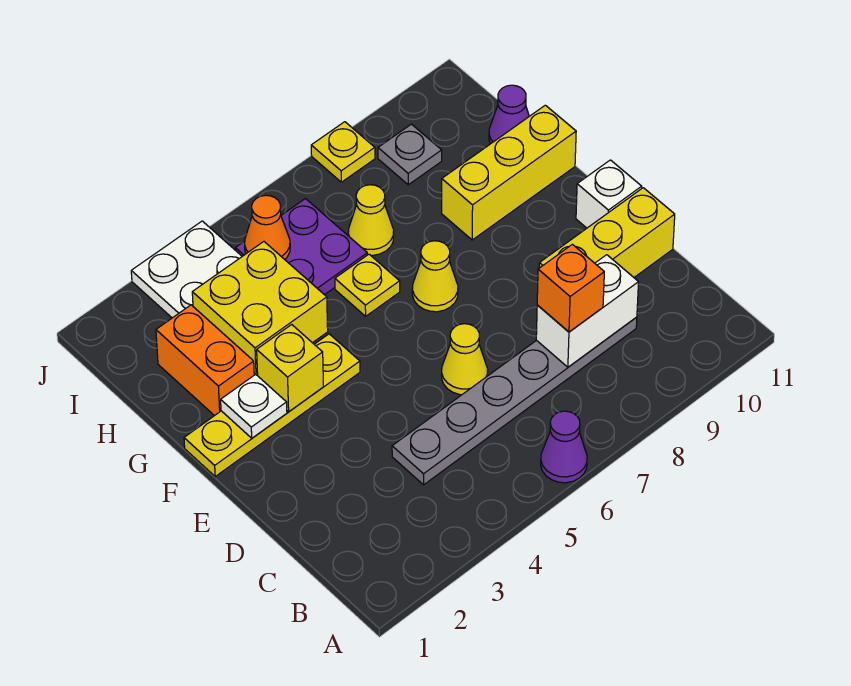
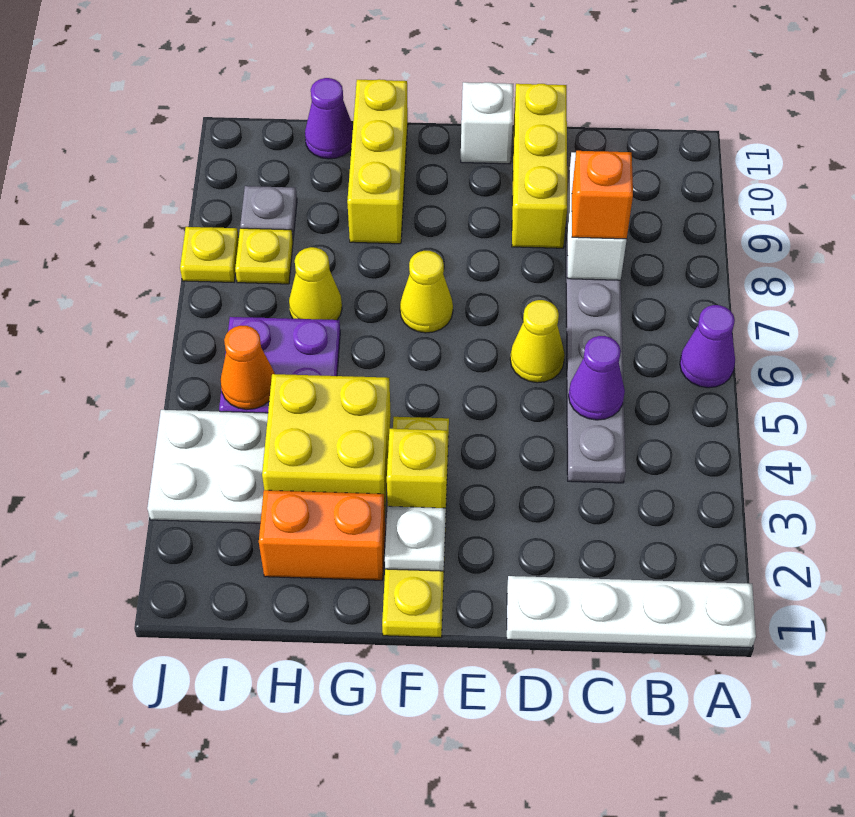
none -> white 1x4 plate [507,576,756,648]
none -> purple 1x1 cone [569,336,625,420]
yellow 1x1 plate [335,254,400,316] -> yellow 1x1 plate moved to [235,228,293,284]

